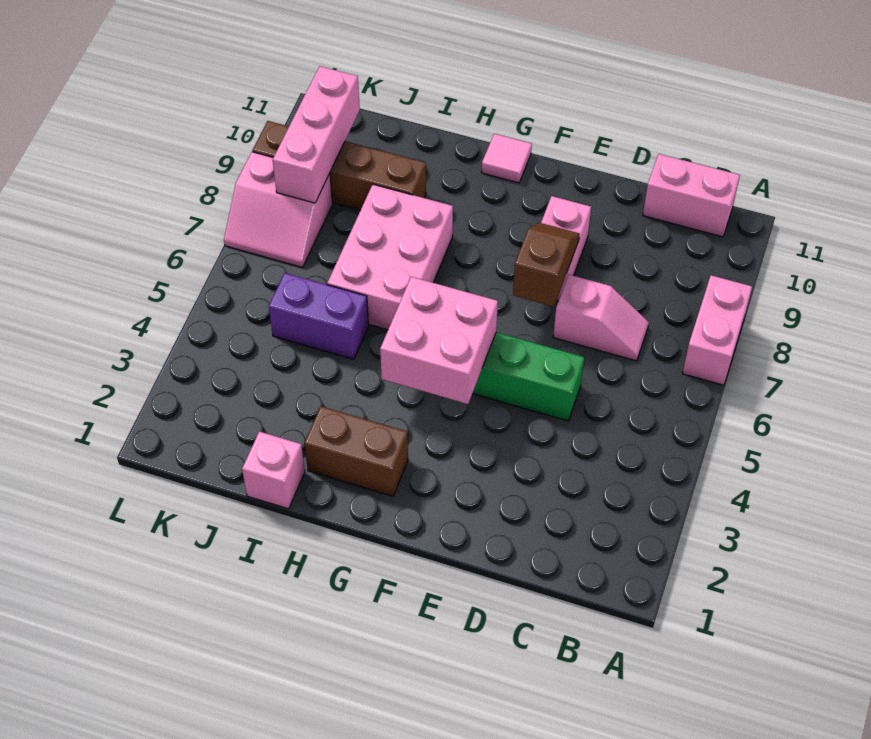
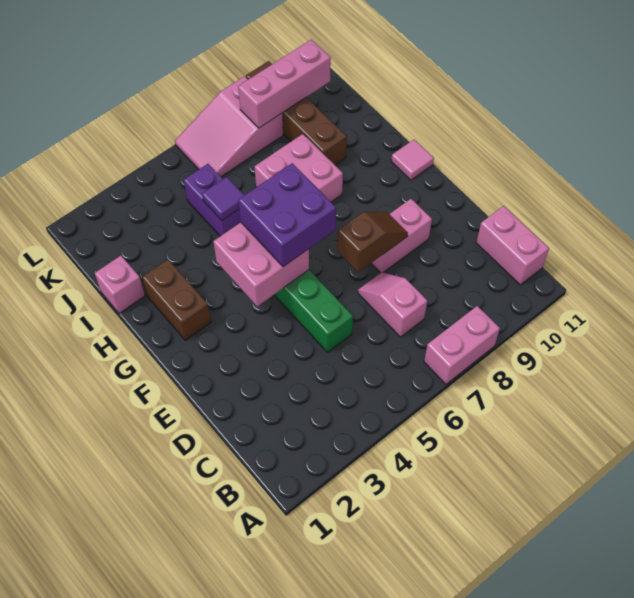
pink 1x2 slope [553,275,649,361] -> pink 1x2 slope turned to [358,272,427,337]
none -> purple 2x2 brick [238,163,336,267]
pink 2x3 brick [327,184,453,330] -> pink 2x2 brick [254,134,343,202]
none -> purple 1x1 tile [202,177,244,220]
pink 2x2 slope [224,152,332,267] -> pink 2x3 slope [175,76,283,176]

